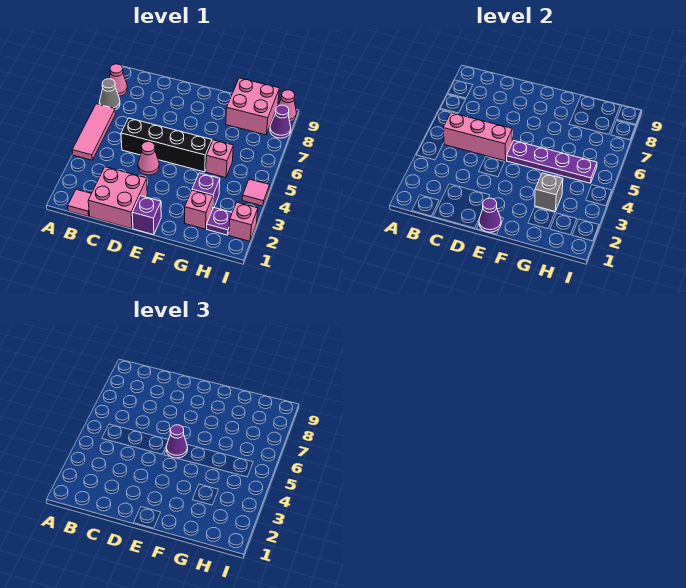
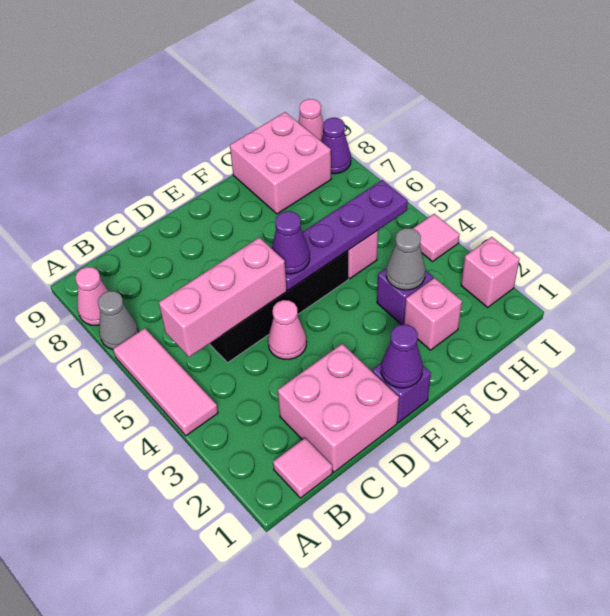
grey 1x1 brick [535,173,563,211] -> grey 1x1 cone [386,228,425,290]
purple 1x1 plate [207,208,232,235] -> none

